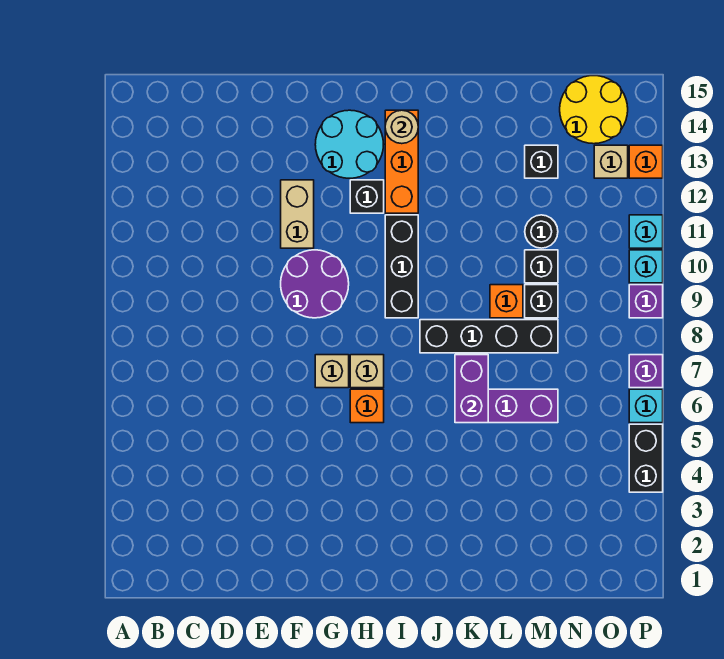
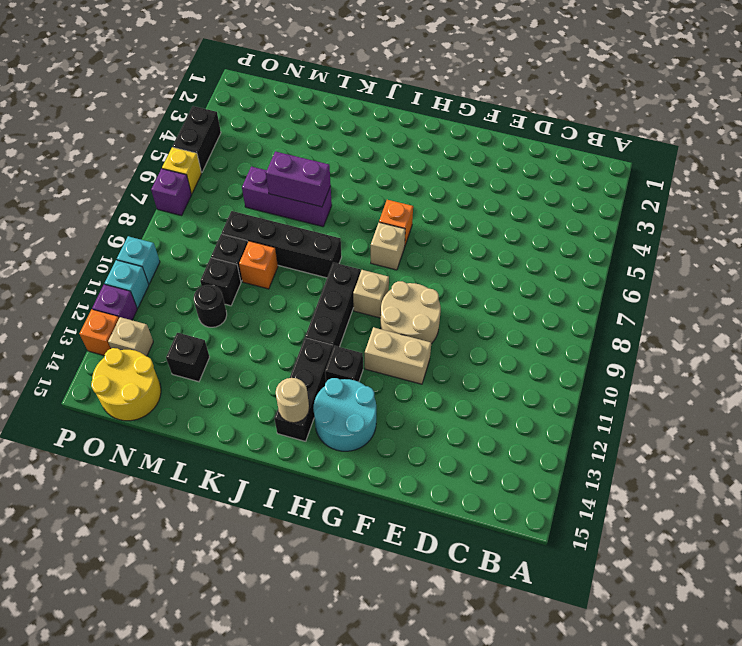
purple 2x2 round brick [281,250,349,318] -> tan 2x2 round brick [381,281,441,344]
tan 1x2 brick [281,180,314,248] -> tan 1x2 brick turned to [365,327,431,384]
tan 1x1 brick [315,355,349,388] -> tan 1x1 brick moved to [353,270,389,318]
orange 1x3 brick [385,110,418,213] -> black 1x3 brick [274,338,333,441]
purple 1x2 brick [455,355,488,423] -> purple 1x2 brick turned to [266,151,331,207]
cyan 1x1 brick [629,389,663,423] -> yellow 1x1 brick [162,147,202,194]
purple 1x1 brick [629,285,663,318] -> purple 1x1 brick moved to [92,284,137,320]

